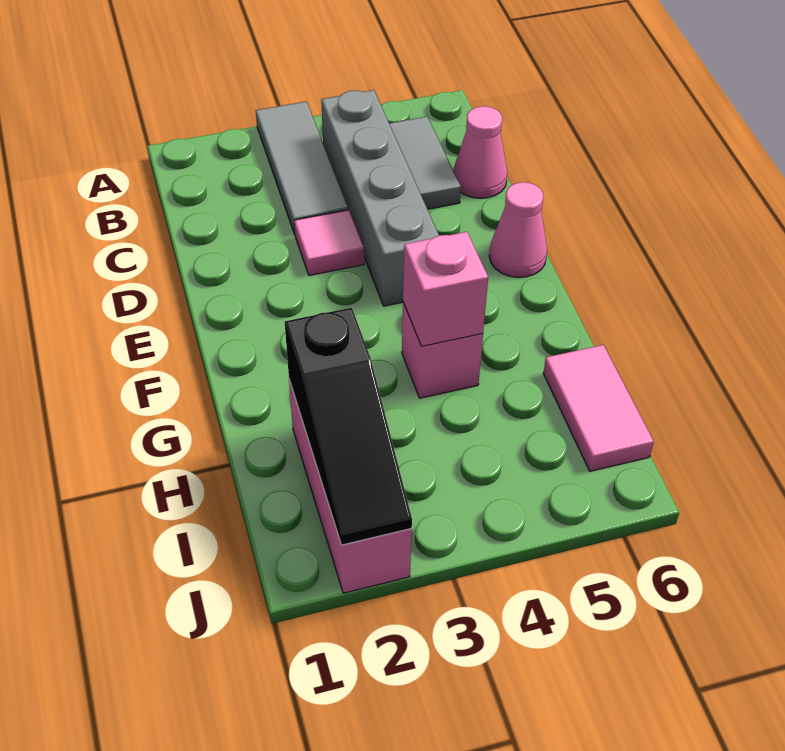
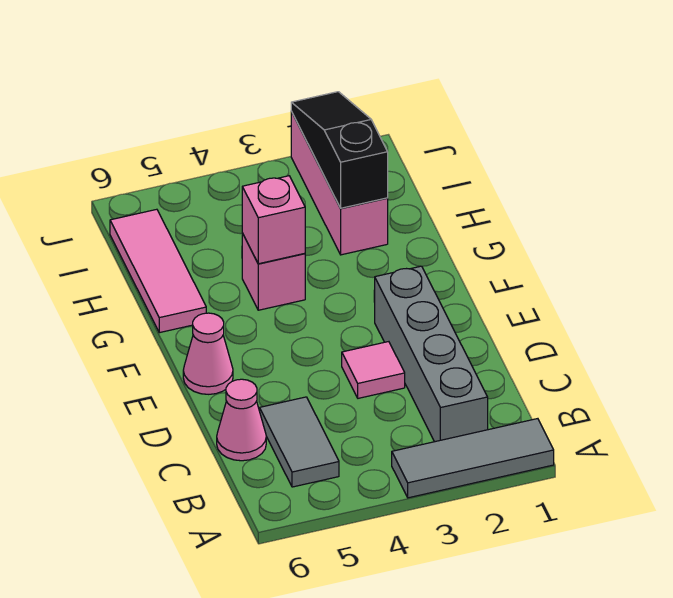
grey 1x3 tile [256,101,348,234] -> grey 1x3 tile turned to [392,419,554,498]
grey 1x4 brick [321,90,439,306] -> grey 1x4 brick moved to [375,266,488,442]
pink 1x2 tile [543,345,654,471] -> pink 1x3 tile [110,209,206,333]

